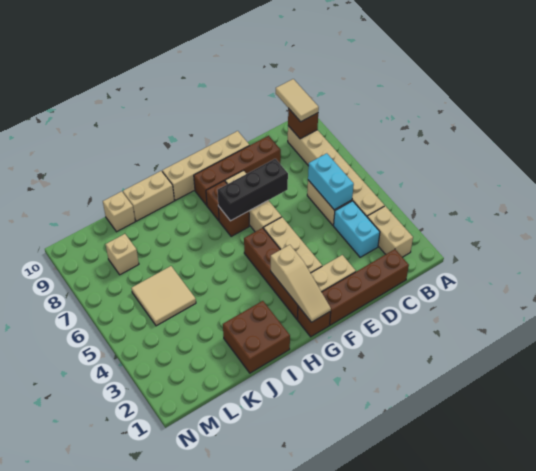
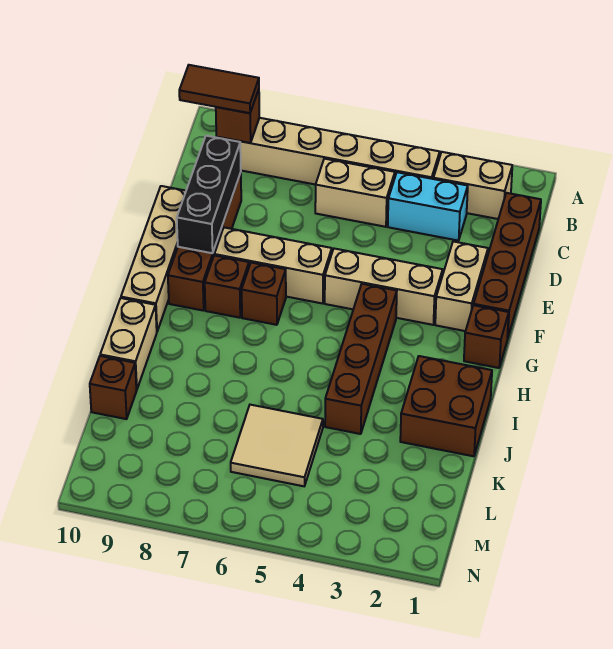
tan 1x2 tile [276,79,319,122] -> brown 1x2 tile [179,65,259,113]
cyan 1x2 brick [308,153,354,210] -> none
black 1x3 brick [218,159,288,221] -> black 1x3 brick moved to [177,136,241,253]
tan 1x3 slope [271,245,331,322] -> none
brown 1x4 brick [244,228,298,319] -> brown 1x4 brick turned to [325,284,397,434]
tan 1x1 brick [103,191,135,232] -> brown 1x1 brick [90,356,136,419]
tan 1x1 brick [106,234,139,275] -> none

